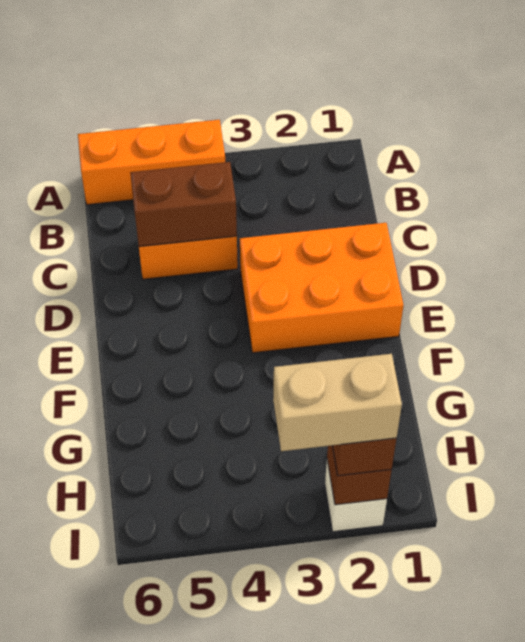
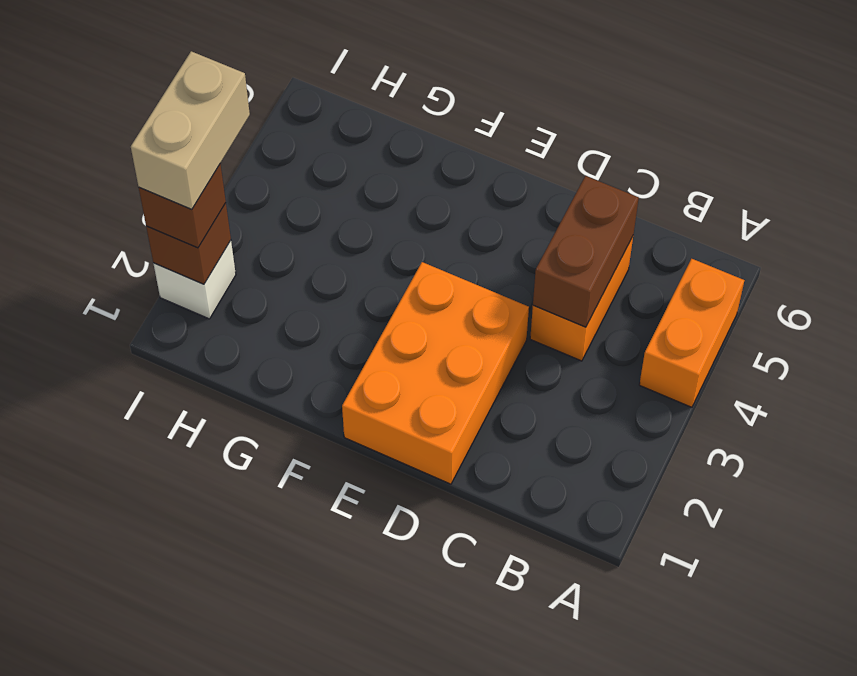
orange 1x3 brick [78,120,225,205] -> orange 1x2 brick [639,259,744,407]

